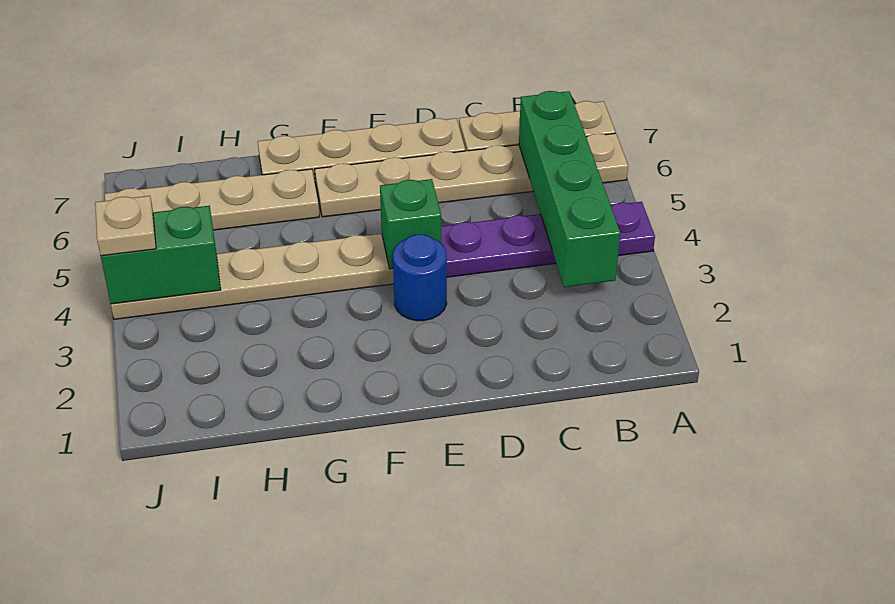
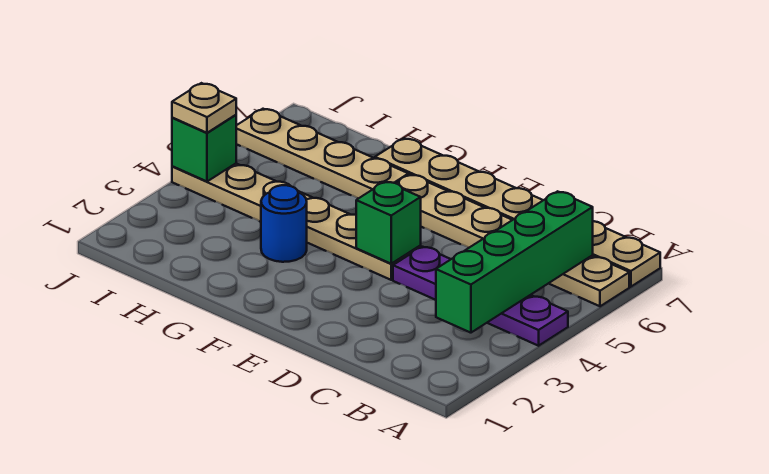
blue 1x1 round brick [393,234,447,321] -> blue 1x1 round brick moved to [261,185,307,262]
green 1x2 brick [101,206,221,304] -> green 1x1 brick [172,115,236,181]

